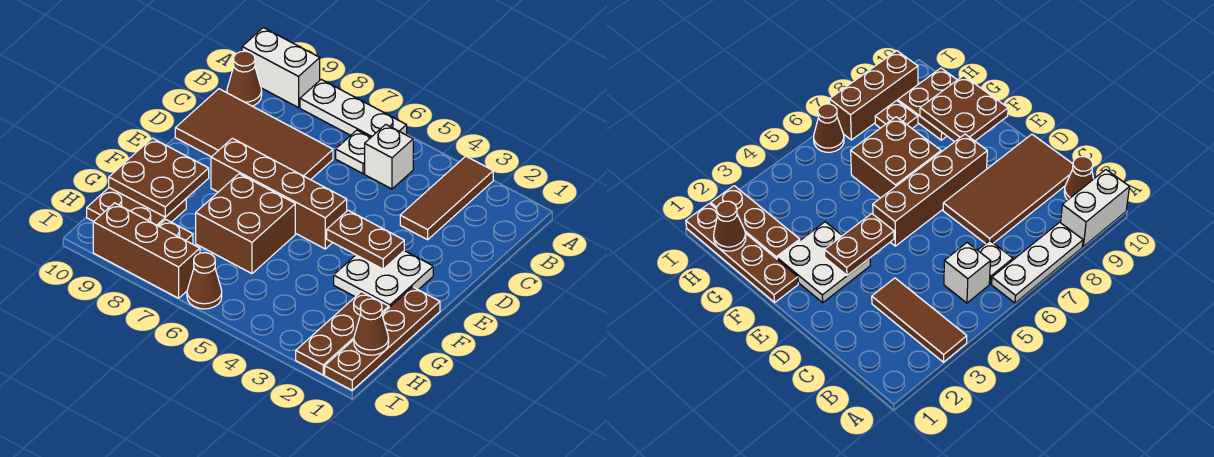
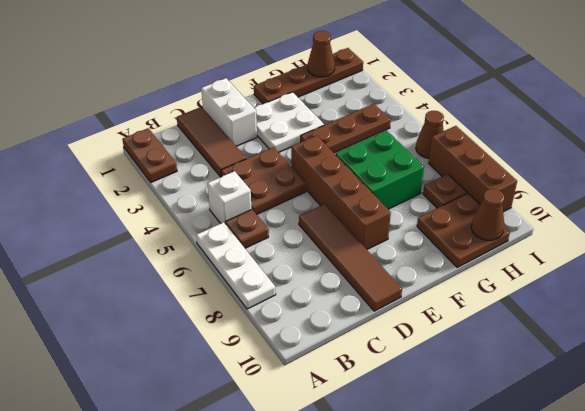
brown 1x3 tile [400,156,493,240] -> brown 1x3 tile turned to [177,107,246,177]
white 1x2 brick [242,28,320,108] -> white 1x2 brick moved to [201,78,257,146]
white 1x1 plate [336,130,371,174] -> brown 1x1 plate [225,210,269,248]
brown 1x1 cone [227,51,262,106] -> brown 1x1 cone moved to [471,189,504,240]
brown 2x4 tile [175,89,333,180] -> brown 1x4 tile [299,204,402,311]
brown 1x2 plate [327,210,404,269] -> brown 1x2 plate moved to [122,128,177,182]
brown 2x2 brick [196,174,295,274] -> green 2x2 brick [335,131,424,209]
brown 2x2 plate [109,138,209,217] -> brown 2x2 plate moved to [221,147,306,214]
brown 1x3 plate [296,292,389,375] -> brown 1x3 plate moved to [301,104,391,153]

